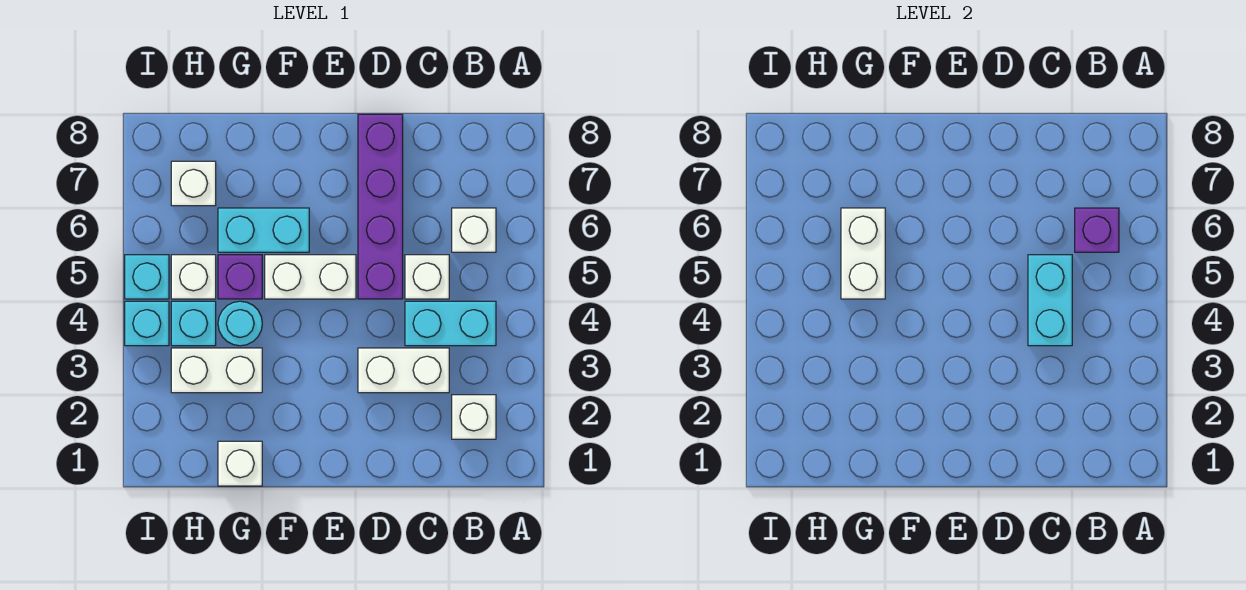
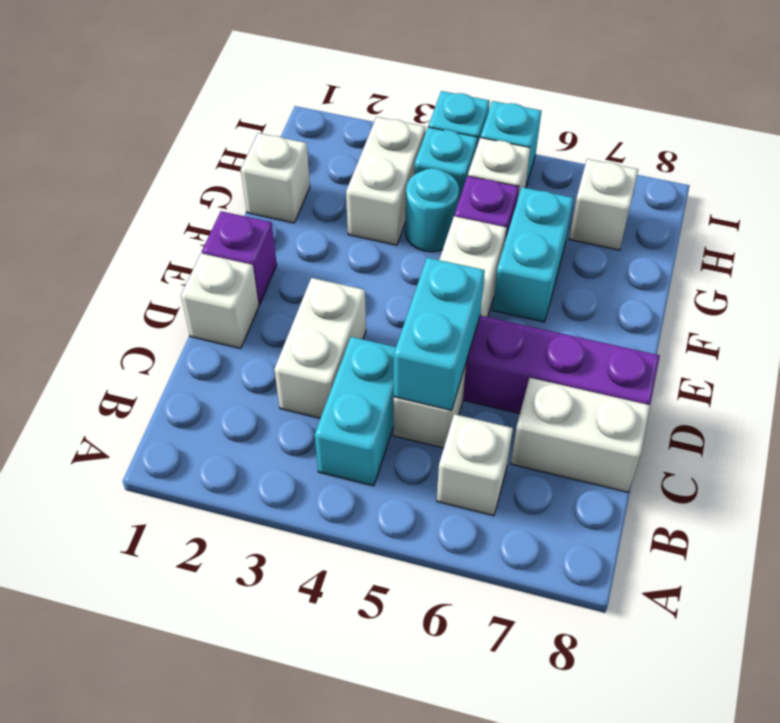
white 1x1 brick [452,395,496,439] -> white 1x1 brick moved to [181,253,259,348]
purple 1x1 brick [1075,208,1119,252] -> purple 1x1 brick moved to [202,211,277,305]
cyan 1x2 brick [1028,255,1072,346] -> cyan 1x2 brick turned to [394,258,485,410]
white 1x2 brick [841,208,885,299] -> white 1x2 brick moved to [511,378,650,492]

